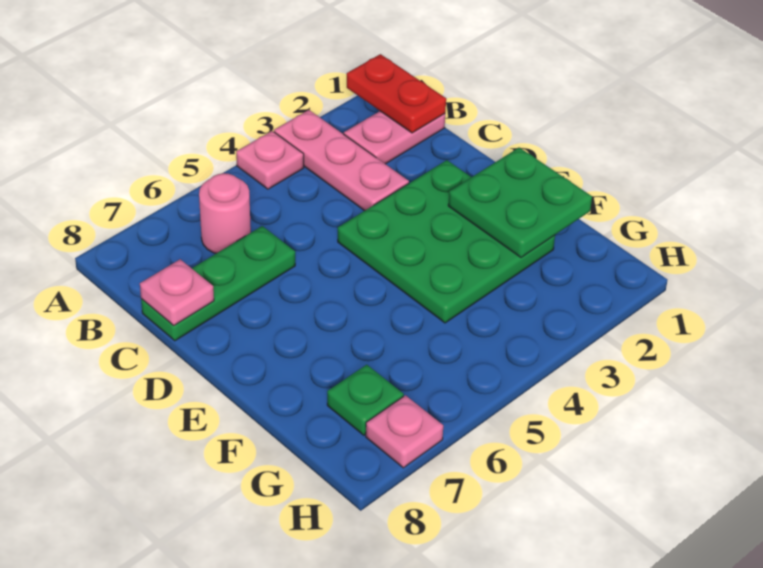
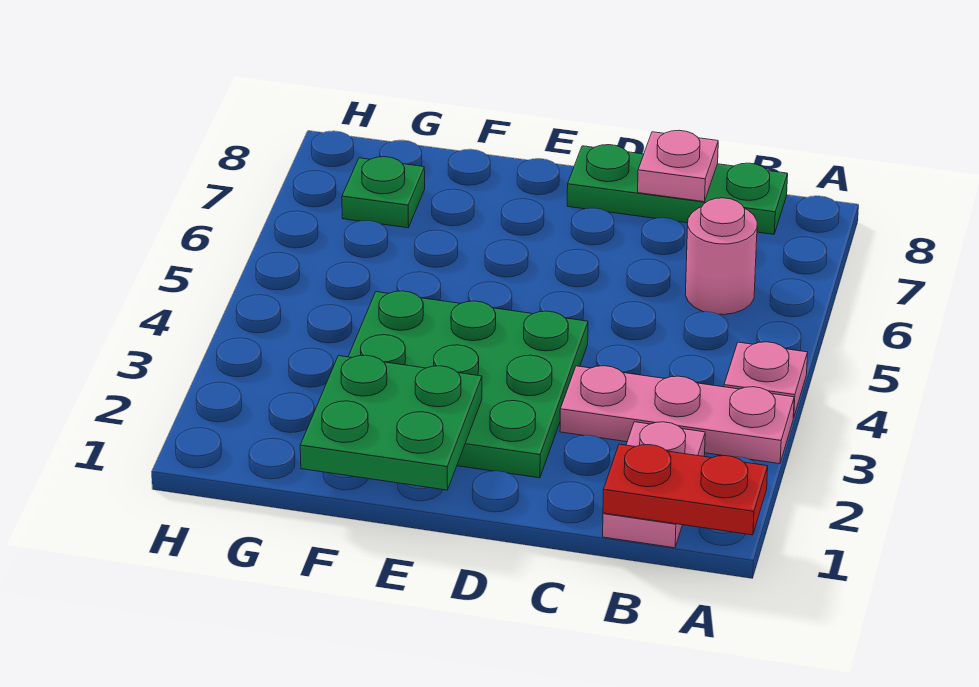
green 1x3 plate [141,226,295,341] -> green 1x3 plate turned to [567,145,788,234]
pink 1x1 plate [366,395,443,468] -> none

